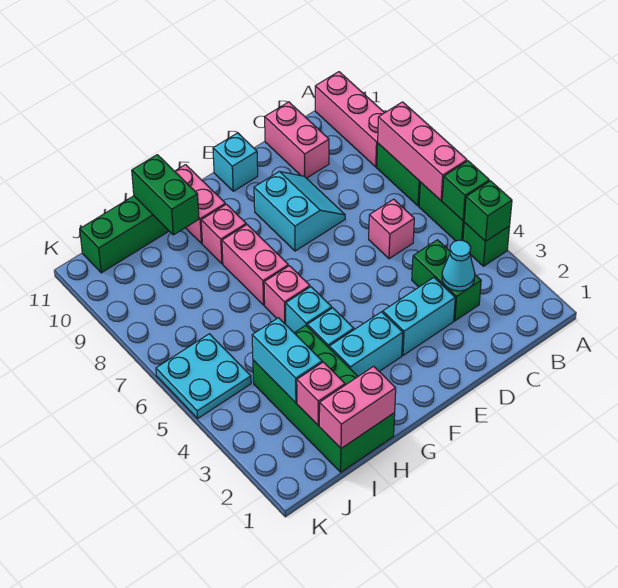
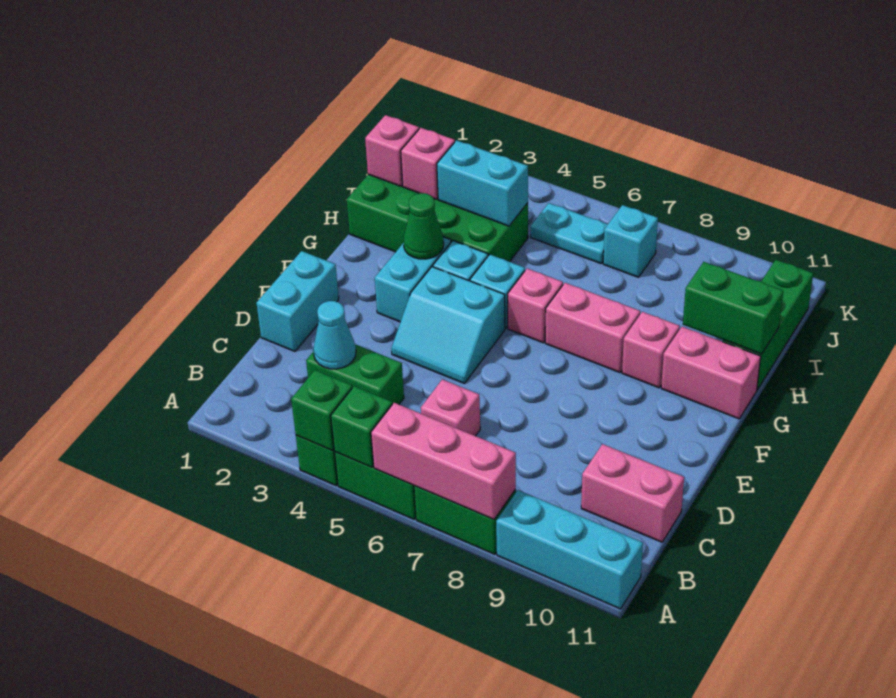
pink 1x3 brick [315,72,384,167] -> cyan 1x3 brick [496,490,643,609]
cyan 1x2 brick [383,278,455,355] -> cyan 1x2 brick moved to [256,251,339,351]
cyan 2x2 slope [254,172,345,251] -> cyan 2x2 slope moved to [391,267,505,384]
cyan 1x1 brick [213,133,258,191] -> cyan 1x1 brick moved to [603,205,658,277]
none -> green 1x1 cone [404,193,444,259]
pink 1x2 brick [319,366,396,448] -> pink 1x1 brick [365,115,419,186]
cyan 2x2 plate [156,334,251,418] -> cyan 1x2 plate [531,203,608,263]

